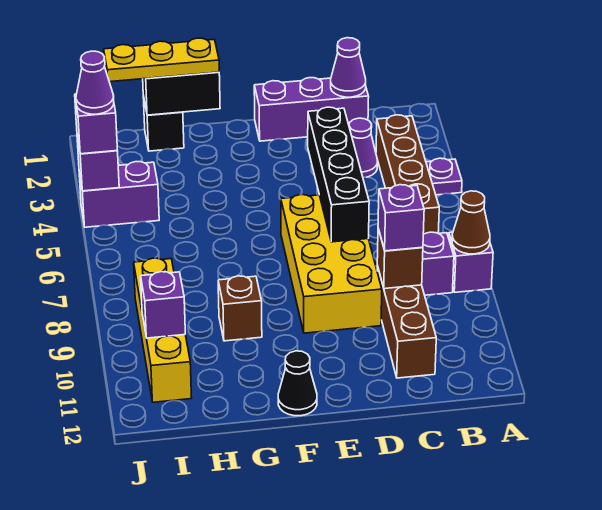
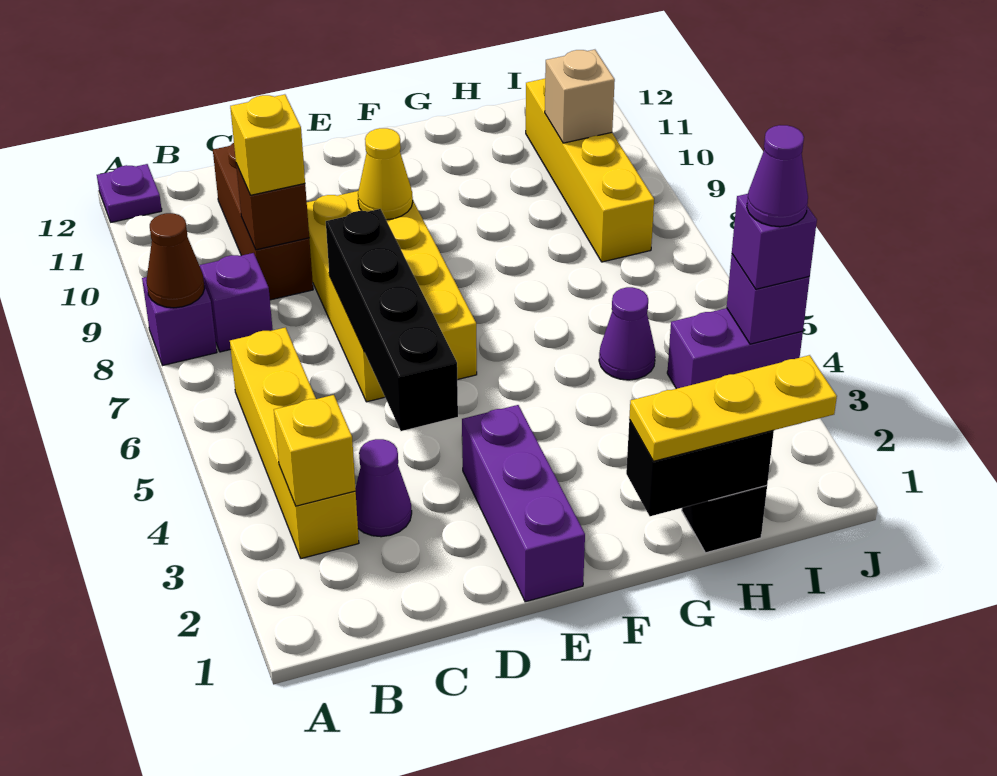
purple 1x1 plate [426,158,462,195] -> purple 1x1 plate moved to [97,164,162,222]
brown 1x4 brick [376,115,439,234] -> yellow 1x4 brick [230,327,359,559]
none -> yellow 1x1 brick [274,395,356,506]
purple 1x3 brick [254,78,369,141] -> purple 1x3 brick turned to [462,405,585,602]
purple 1x1 cone [331,38,366,97] -> purple 1x1 cone moved to [599,287,656,380]
purple 1x1 brick [378,185,424,251] -> yellow 1x1 brick [230,94,305,195]
none -> yellow 1x1 cone [358,128,413,220]
black 1x1 cone [278,351,317,416] -> none
brown 1x1 brick [218,276,262,341] -> none
purple 1x1 brick [141,272,185,338] -> tan 1x1 brick [545,50,615,143]

